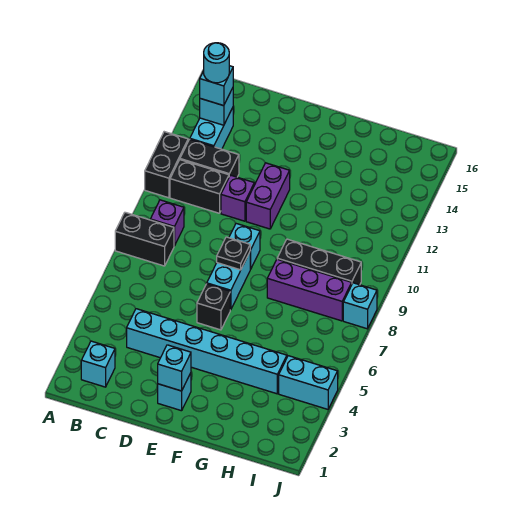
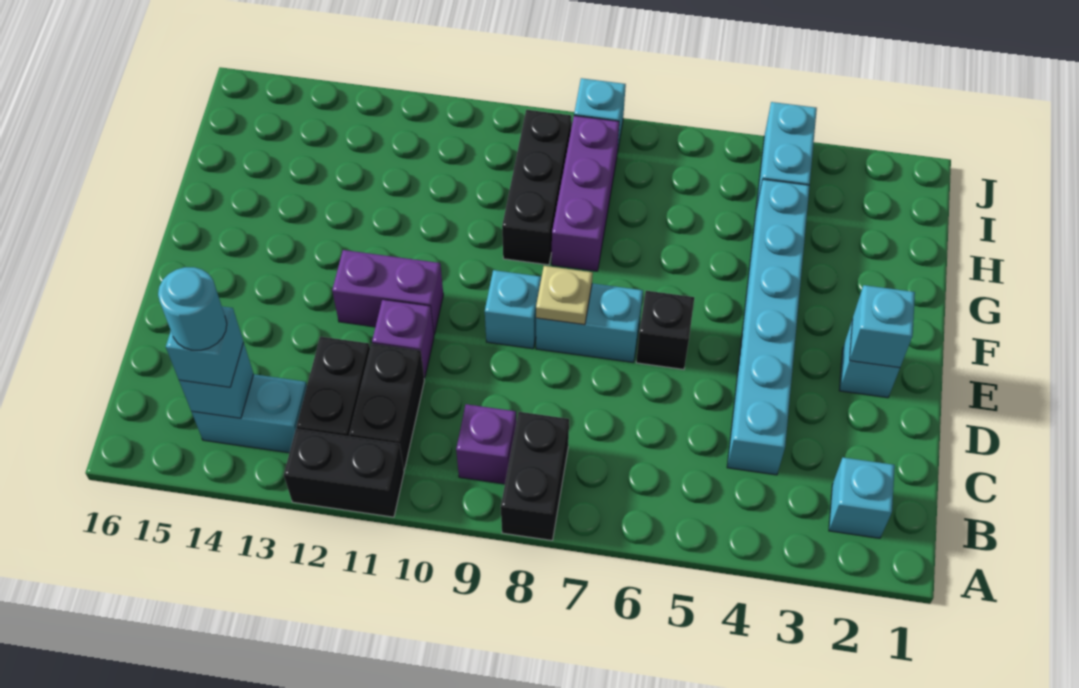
black 1x1 plate [217,237,250,270] -> tan 1x1 plate [536,266,593,325]

